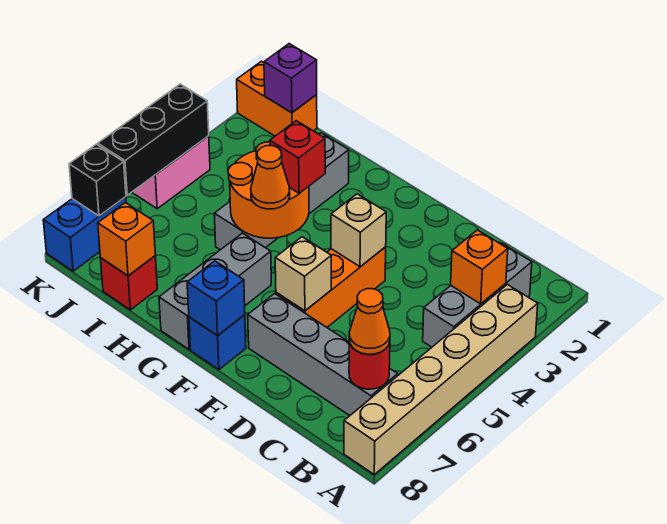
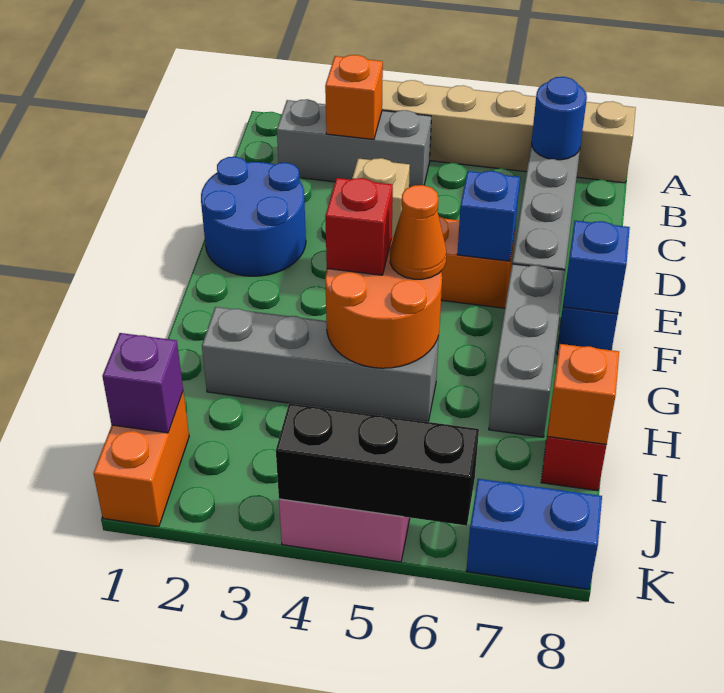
red 1x1 round brick [349,341,390,389] -> blue 1x1 round brick [532,77,587,160]
orange 1x1 cone [349,289,390,354] -> none
none -> blue 2x2 round brick [201,157,306,276]
tan 1x1 brick [275,237,331,311] -> blue 1x1 brick [457,171,520,261]
grey 1x3 brick [159,233,271,349] -> grey 1x3 brick turned to [489,264,565,437]
black 1x1 brick [69,144,126,216] -> none

